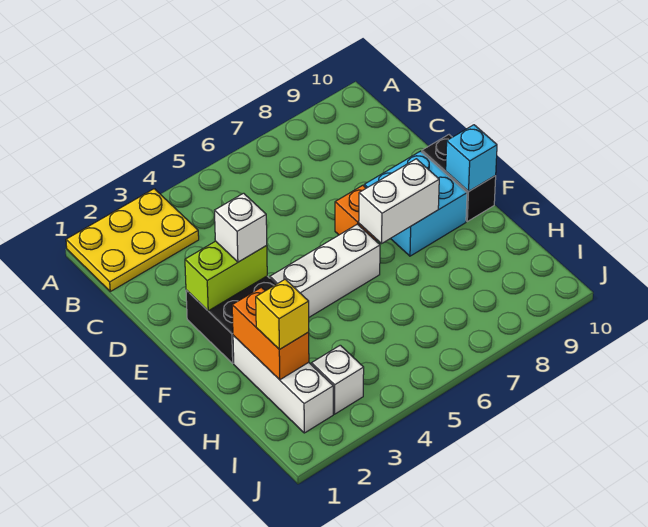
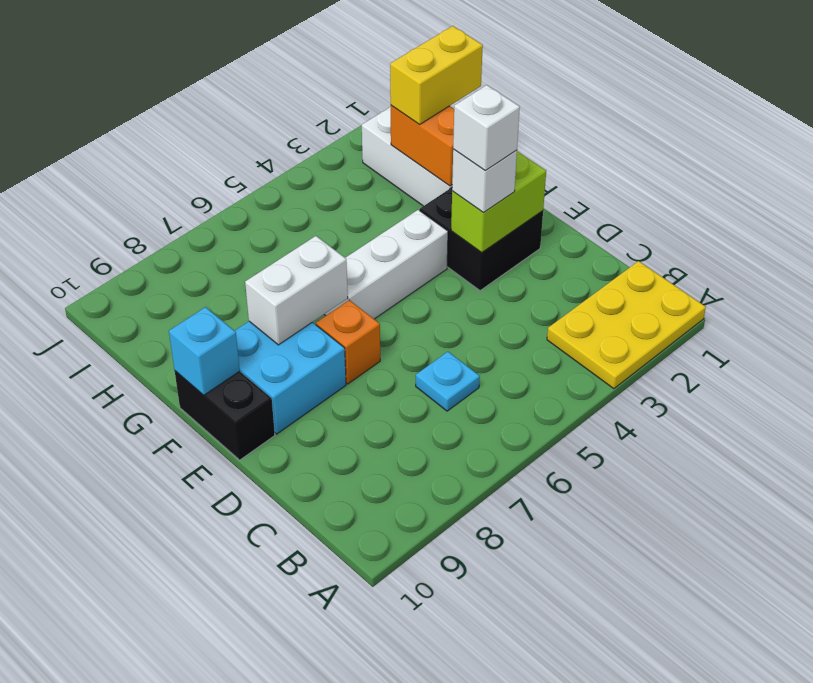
none -> cyan 1x1 plate [416,352,480,411]
yellow 1x1 brick [256,279,309,350] -> yellow 1x2 brick [390,26,483,125]
white 1x1 brick [311,345,364,414] -> white 1x1 brick moved to [453,85,520,170]

